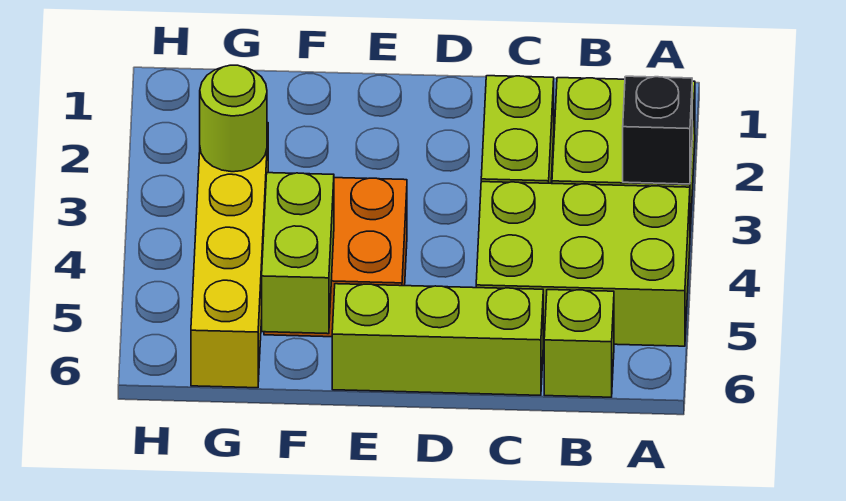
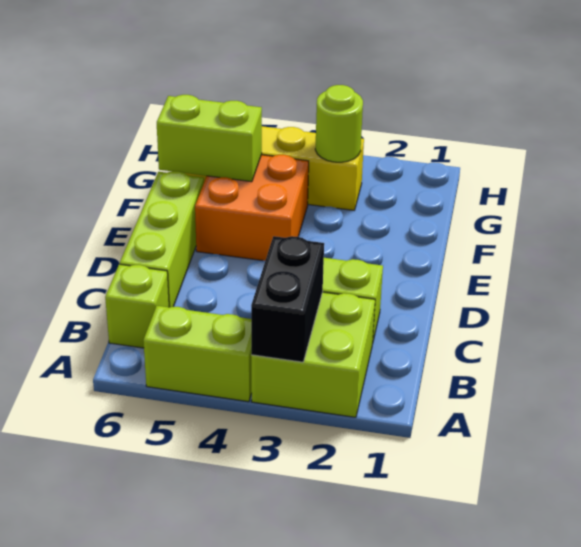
black 1x1 brick [623,76,692,184] -> black 1x2 brick [251,236,324,362]
lime 2x3 brick [476,182,690,346] -> lime 1x2 brick [143,306,252,402]

